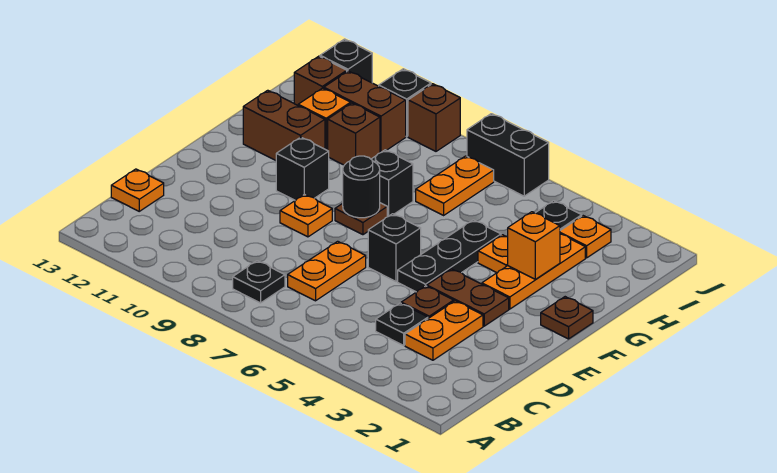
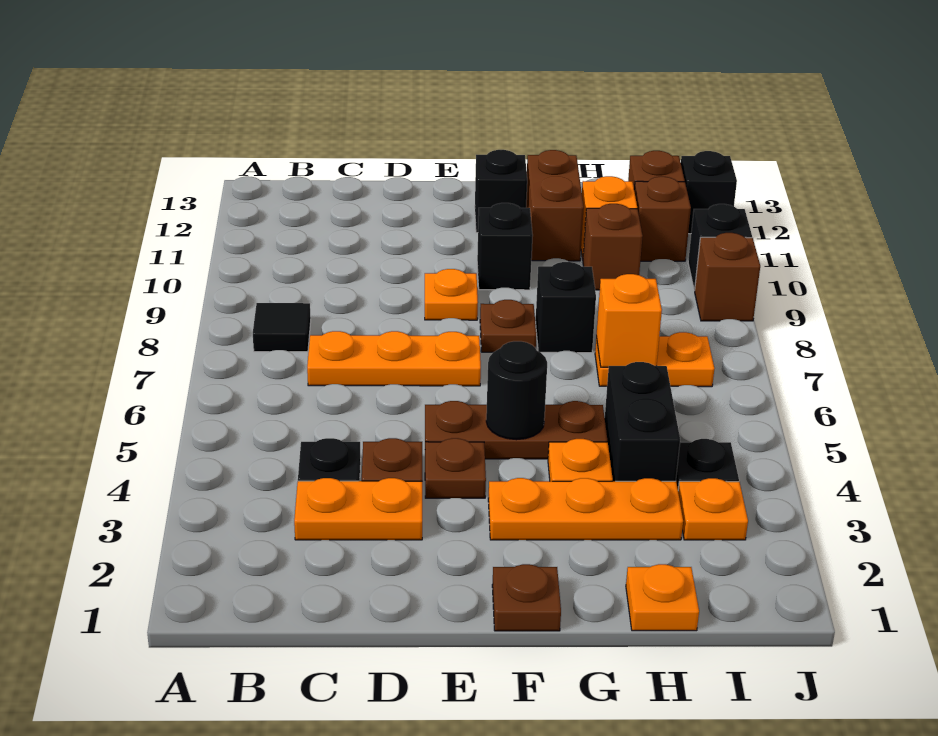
black 1x1 plate [233,261,285,303] -> black 1x1 tile [253,303,311,352]
orange 1x2 plate [288,241,366,301] -> orange 1x3 plate [307,331,481,386]
orange 1x1 plate [111,169,164,211] -> orange 1x1 plate moved to [626,564,699,631]
brown 1x2 plate [427,269,509,326] -> brown 1x1 plate [425,438,486,498]
black 1x3 plate [398,220,501,292] -> brown 1x3 plate [425,401,607,459]
black 1x1 brick [368,214,421,282] -> black 1x1 brick moved to [475,150,527,233]
black 1x1 round brick [343,156,380,218] -> black 1x1 round brick moved to [486,341,547,440]
orange 1x1 brick [508,212,560,279] -> orange 1x1 brick moved to [596,274,662,367]
brown 1x2 brick [324,71,406,153] -> brown 1x1 brick [634,177,691,261]
black 1x2 brick [467,114,549,196] -> black 1x2 brick moved to [605,362,680,481]

